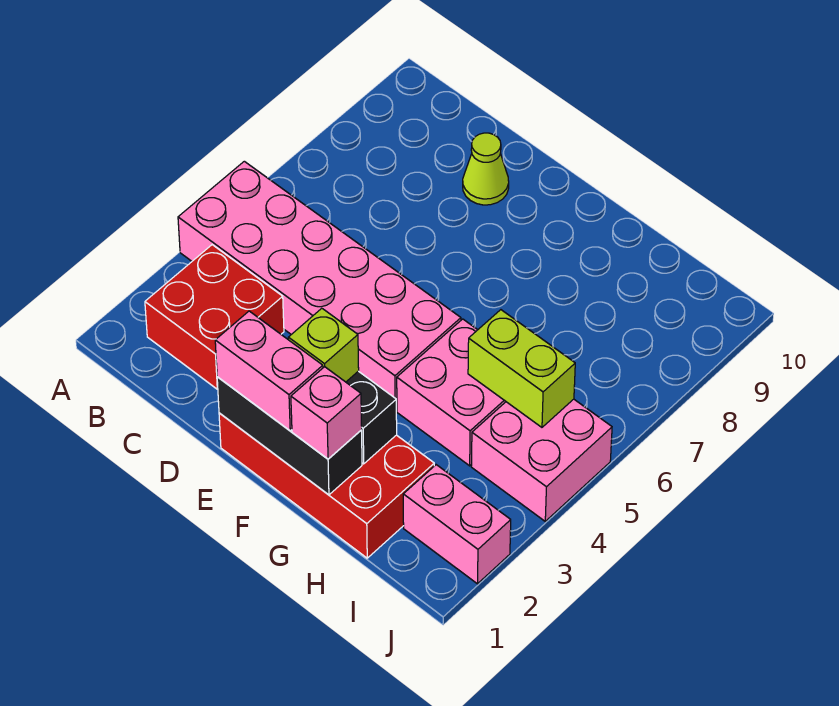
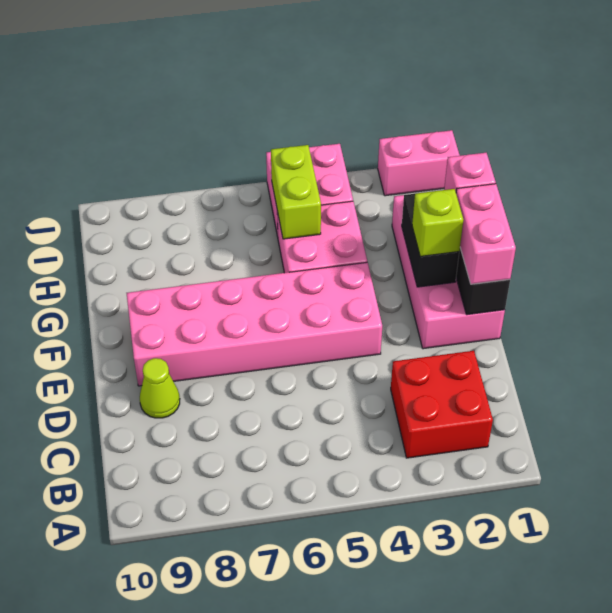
pink 2x6 brick [178,161,461,410] -> pink 2x6 brick turned to [127,262,382,386]
red 2x4 brick [219,413,434,558] -> pink 2x4 brick [392,195,505,349]
pink 1x2 brick [403,465,511,584] -> pink 1x2 brick turned to [378,130,460,196]

